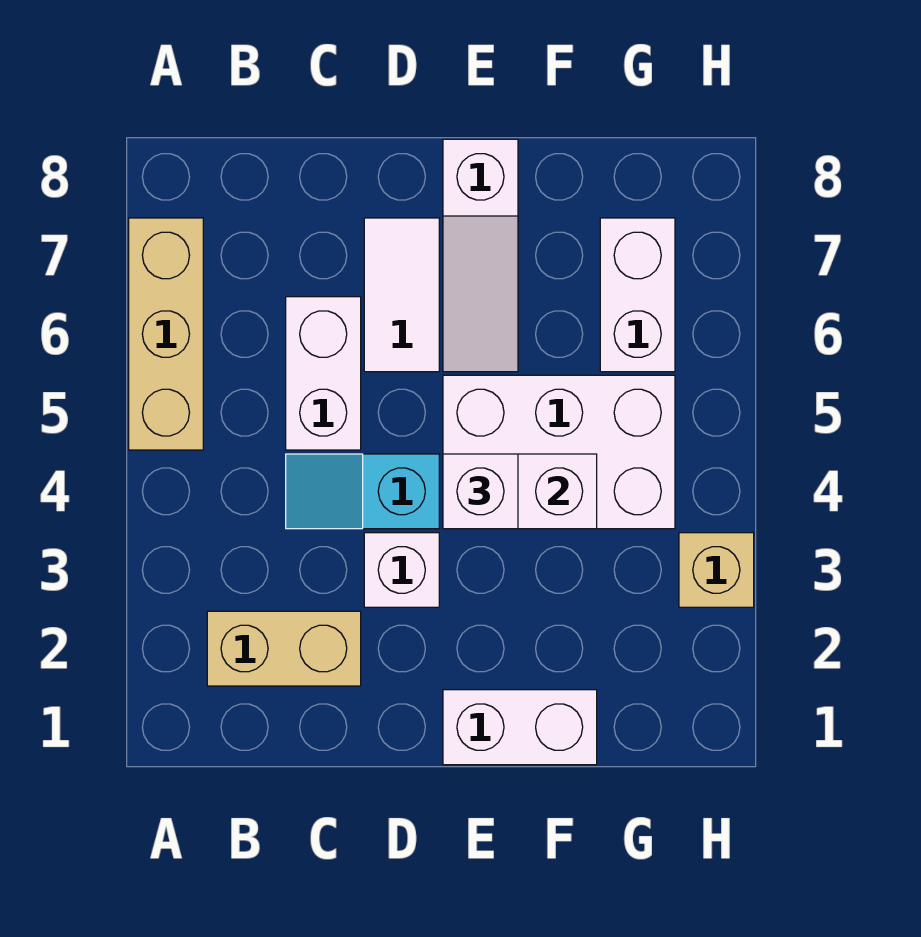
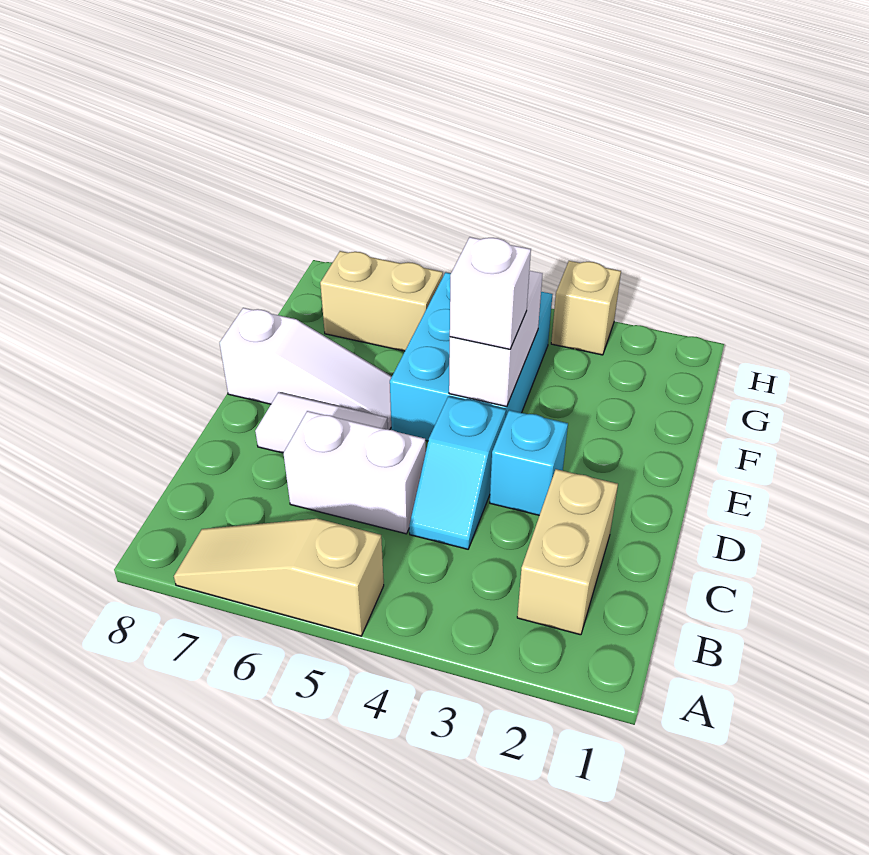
tan 1x3 brick [129,218,203,450] -> tan 1x3 slope [174,519,384,636]
white 1x1 brick [364,533,439,607] -> cyan 1x1 brick [490,410,568,515]
white 1x2 brick [443,690,597,765] -> none
white 2x3 brick [443,375,675,529] -> cyan 2x3 brick [390,272,552,441]
white 1x2 brick [600,218,675,372] -> tan 1x2 brick [320,251,443,351]

